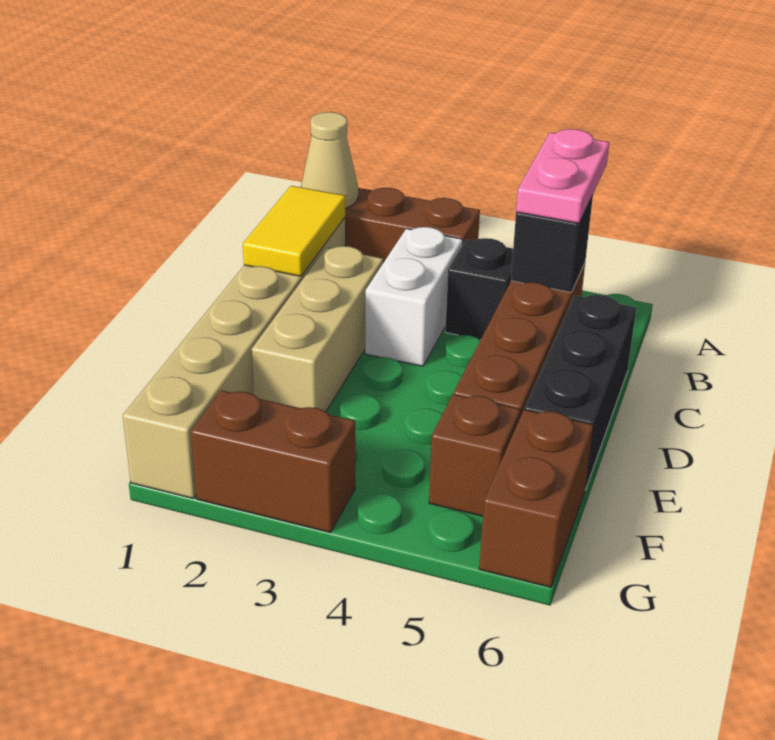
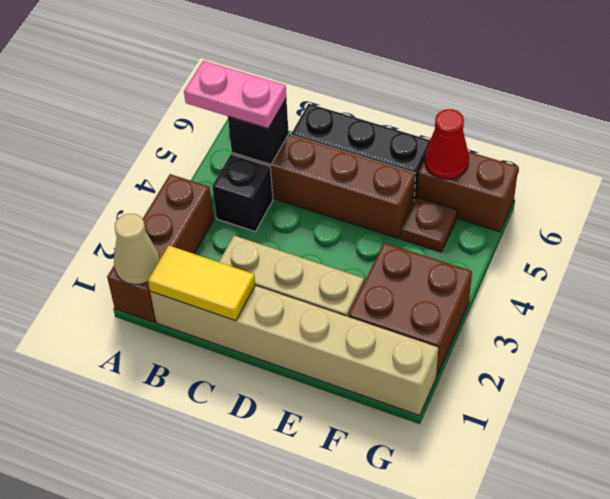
white 1x2 brick [365,227,463,366] -> none
brown 1x1 brick [429,394,520,516] -> brown 1x1 plate [401,197,457,252]
none -> red 1x1 cone [425,109,469,179]
brown 1x2 brick [191,390,355,533] -> brown 2x2 brick [349,243,472,376]

